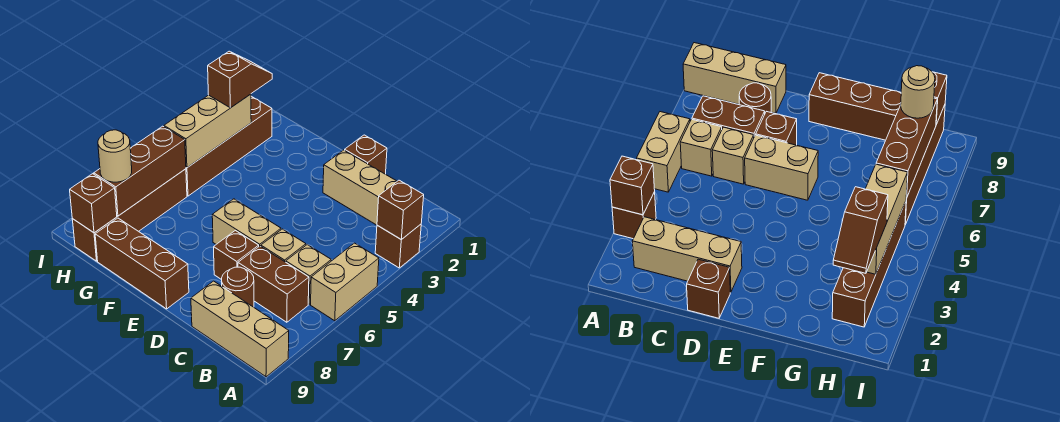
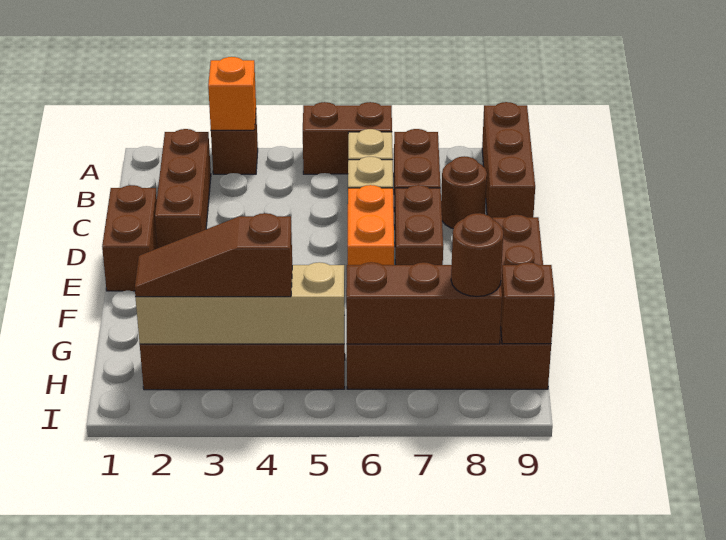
brown 1x1 brick [377,180,424,240] -> orange 1x1 brick [208,57,256,130]
tan 1x2 brick [311,243,379,321] -> brown 1x2 brick [303,102,392,174]
tan 1x3 brick [191,281,289,377] -> brown 1x3 brick [482,102,535,218]
tan 1x3 brick [323,150,397,225] -> brown 1x3 brick [155,129,211,248]
brown 1x1 brick [345,135,387,174] -> brown 1x2 brick [102,185,157,291]
tan 1x2 brick [212,199,281,246] -> orange 1x2 brick [348,185,394,265]
brown 1x1 brick [214,231,259,280] -> brown 1x2 brick [395,185,443,265]
brown 1x2 slope [208,51,272,108] -> brown 1x3 slope [135,213,292,297]
tan 1x3 brick [164,94,251,168] -> tan 1x4 brick [135,262,345,344]
tan 1x1 round brick [98,130,132,182] -> brown 1x1 round brick [451,213,503,296]

